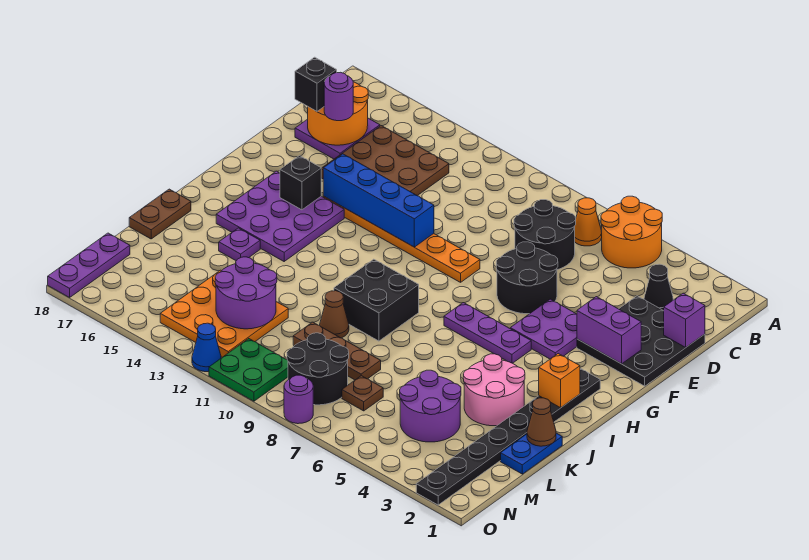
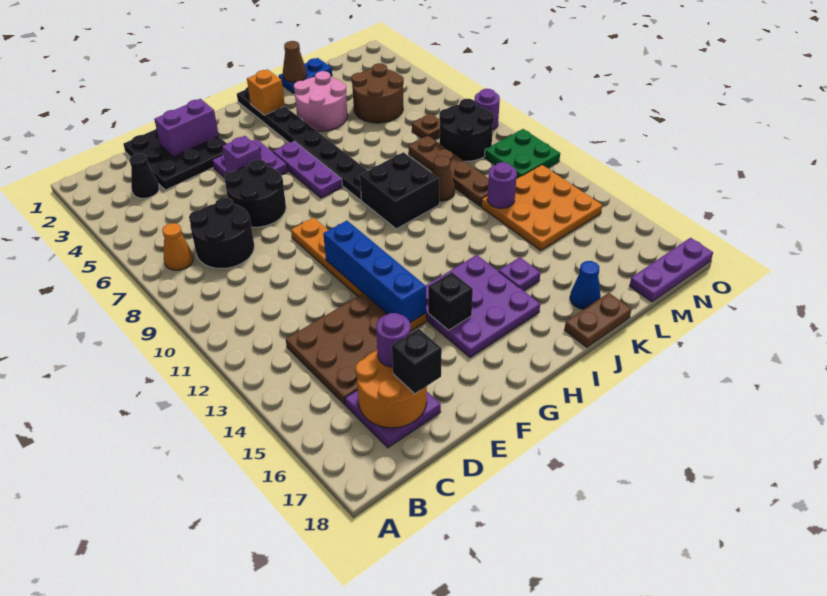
orange 2x2 round brick [601,196,662,268] -> none
purple 1x1 brick [664,293,705,347] -> purple 1x1 brick moved to [222,136,262,173]
purple 1x2 brick [577,297,641,364] -> purple 1x2 brick turned to [154,99,219,157]
black 1x8 plate [416,368,600,505] -> black 1x8 plate turned to [237,87,368,200]
purple 2x2 round brick [400,370,461,442] -> brown 2x2 round brick [351,63,404,123]
brown 1x3 plate [293,322,381,380] -> brown 1x4 plate [408,136,489,206]
purple 2x2 round brick [215,257,277,329] -> purple 1x1 round brick [487,162,517,208]
blue 1x1 cone [192,323,221,372] -> blue 1x1 cone moved to [570,261,601,309]

